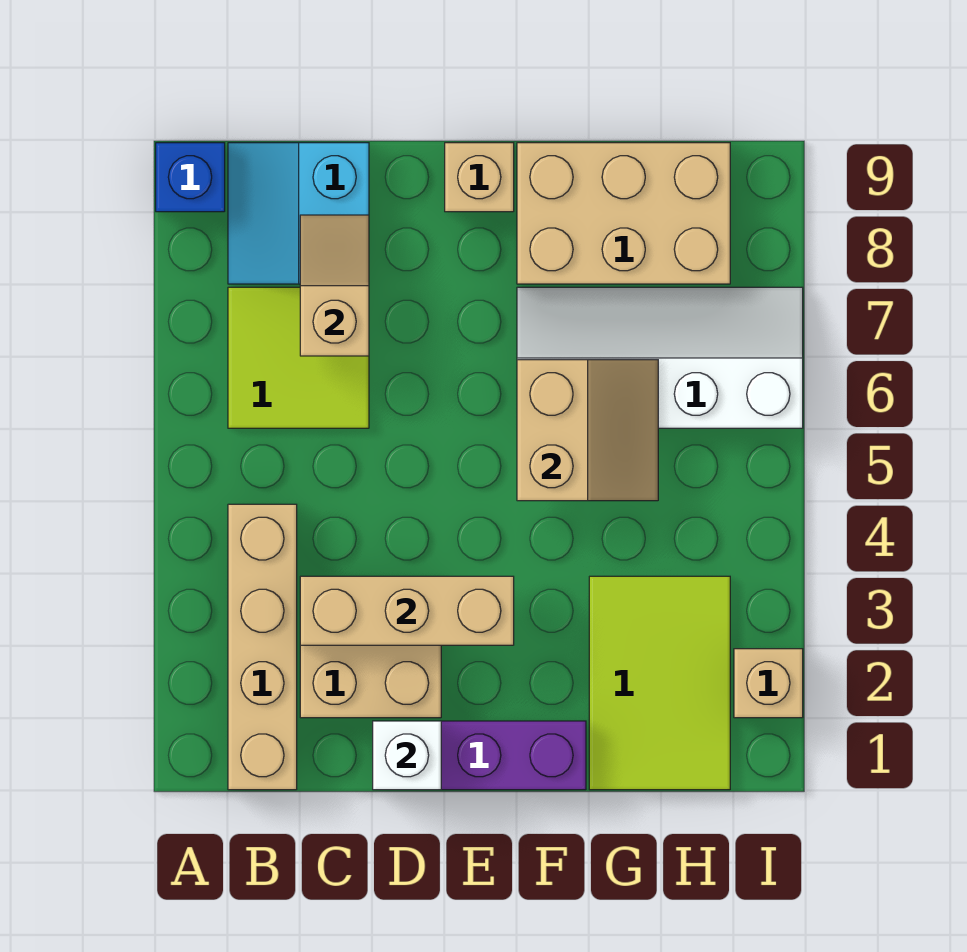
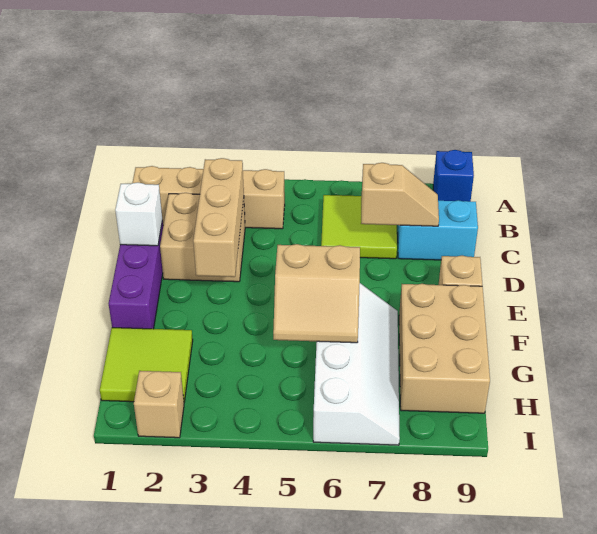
lime 2x3 tile [589,576,730,790] -> lime 2x2 tile [100,328,193,402]

